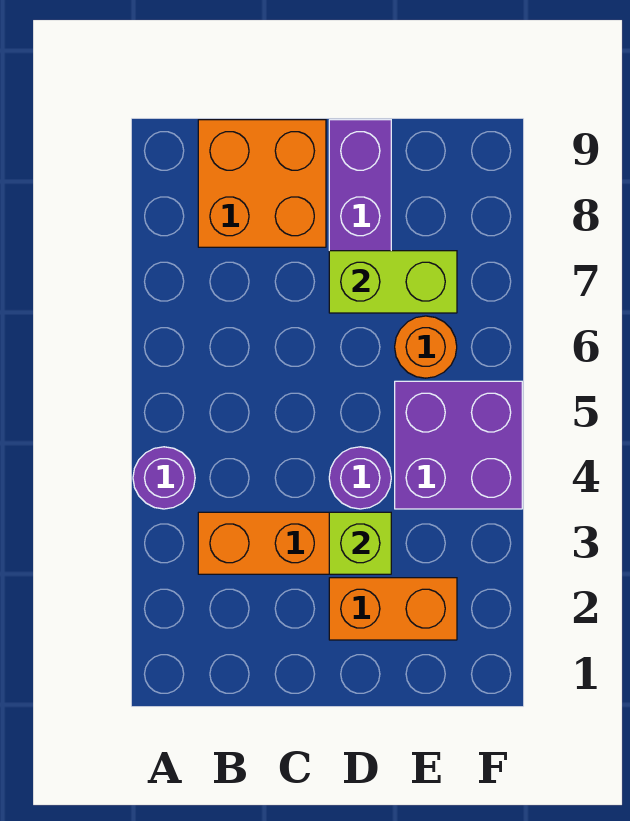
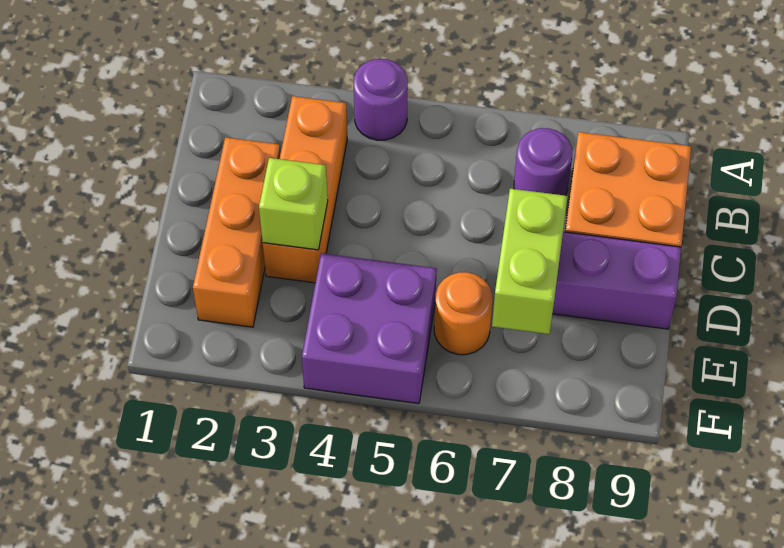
orange 1x2 brick [329,578,457,640] -> orange 1x3 brick [193,137,280,327]
purple 1x1 round brick [329,447,391,509] -> purple 1x1 round brick moved to [514,128,572,196]

